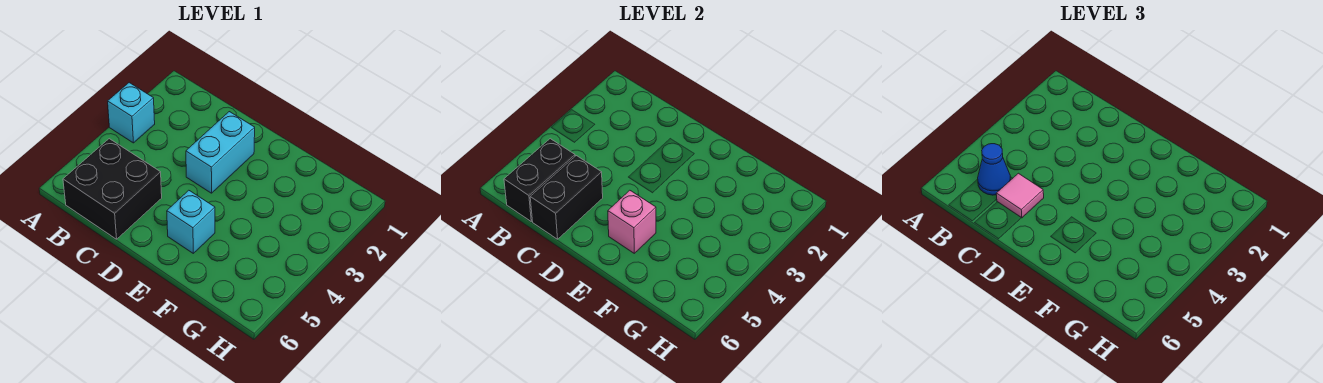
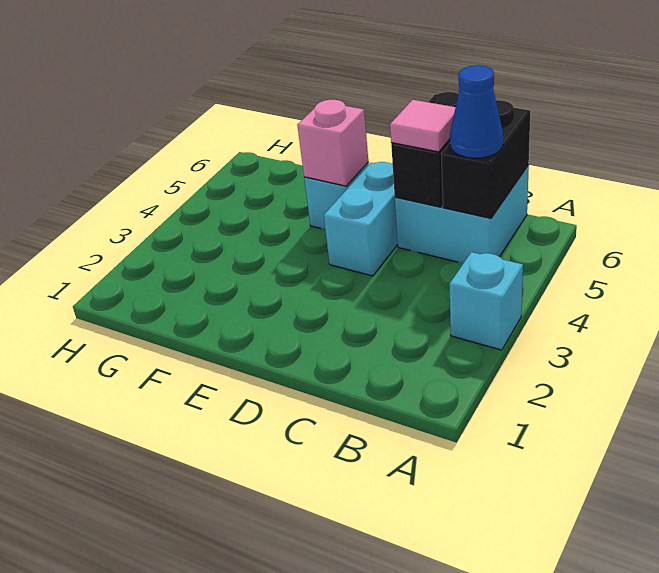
black 2x2 brick [63,139,162,239] -> cyan 2x2 brick [395,165,529,263]
cyan 1x2 brick [186,112,255,193] -> cyan 1x2 brick moved to [324,162,398,276]

